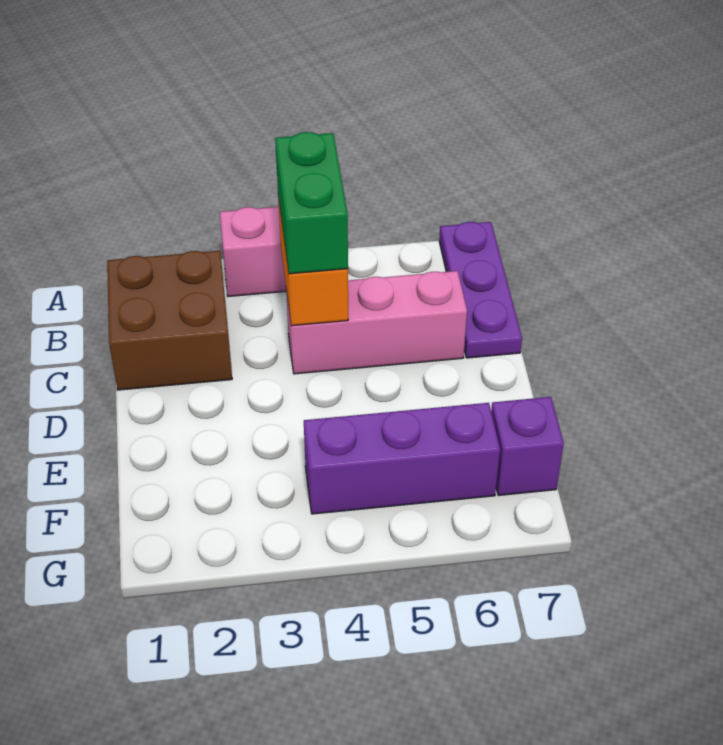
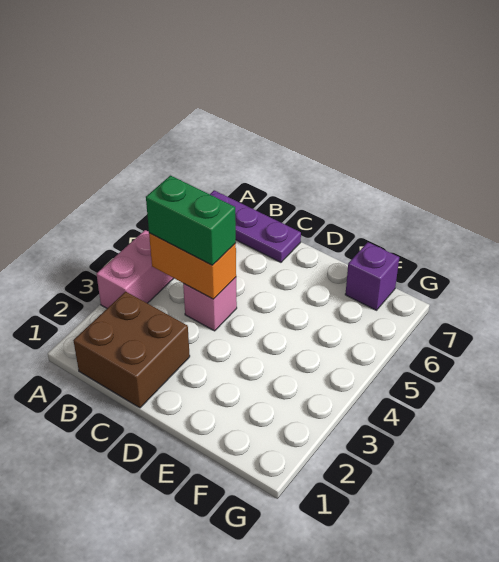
pink 1x3 brick [286,271,467,374] -> pink 1x1 brick [183,277,237,331]
purple 1x3 brick [304,403,500,514] -> none

